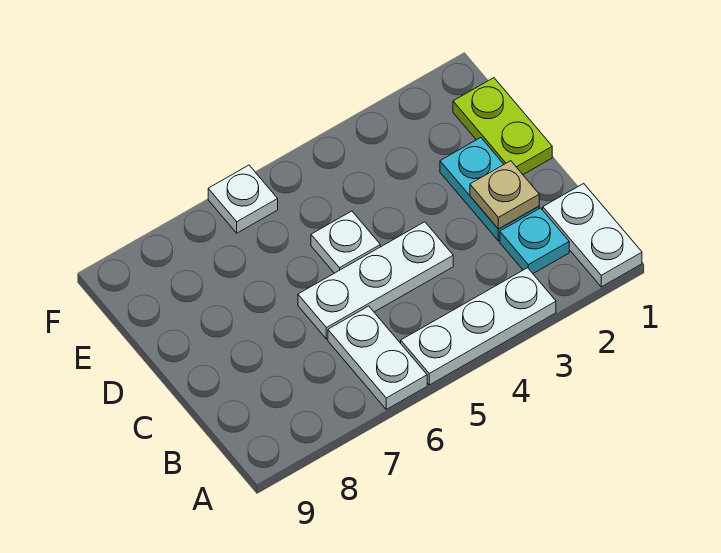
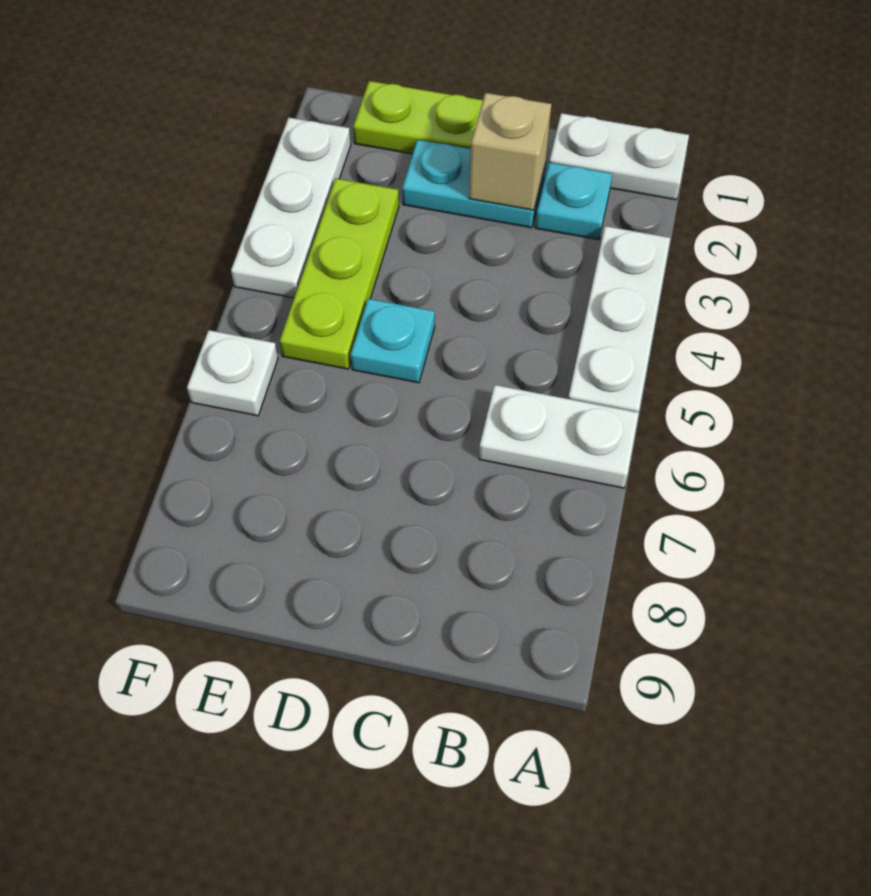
tan 1x1 plate [470,161,539,229] -> tan 1x1 brick [469,93,551,210]
white 1x3 plate [298,222,453,339] -> white 1x3 plate moved to [231,118,351,298]
white 1x1 plate [311,211,380,273] -> cyan 1x1 plate [351,299,435,383]
none -> lime 1x3 plate [280,178,399,369]

